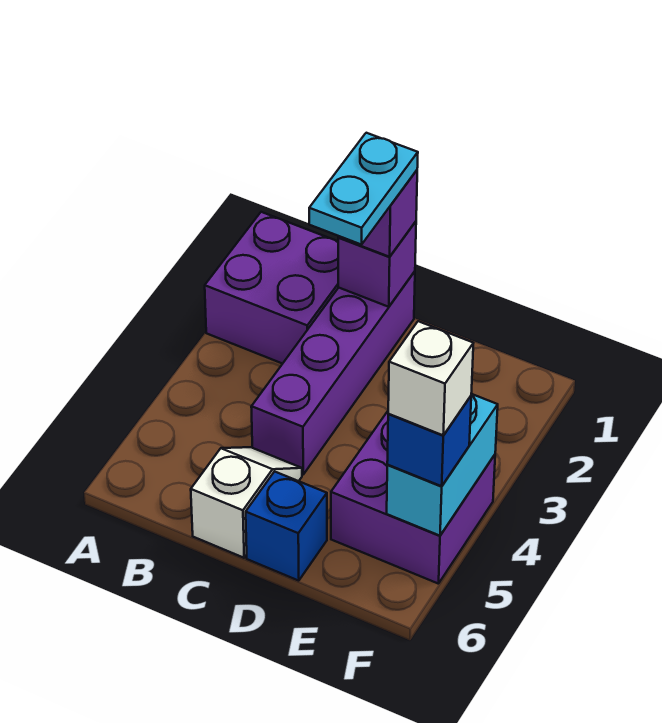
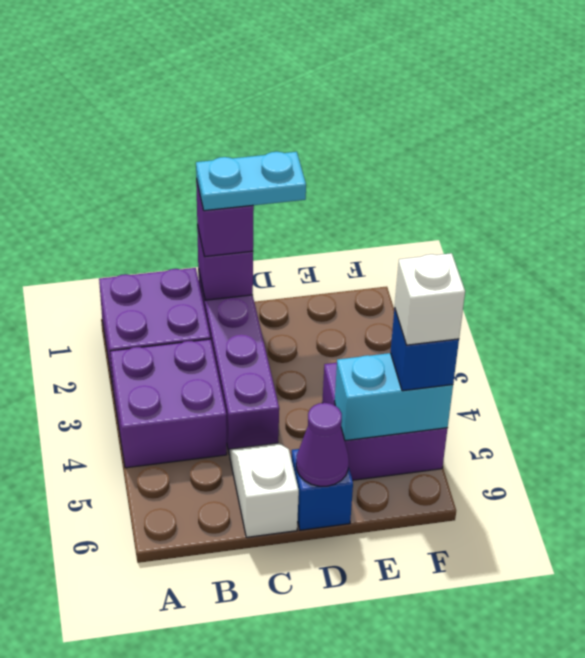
none -> purple 2x2 brick [110,339,227,468]
cyan 1x2 plate [309,133,418,245] -> cyan 1x2 plate turned to [196,152,306,211]
none -> purple 1x1 cone [296,403,349,486]
cyan 1x2 brick [387,394,498,536] -> cyan 1x2 brick turned to [335,353,453,441]

